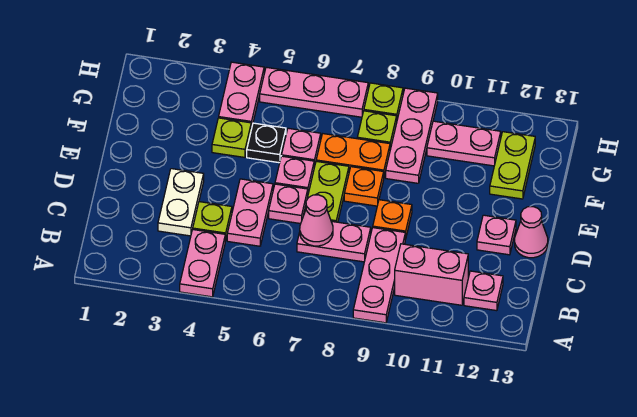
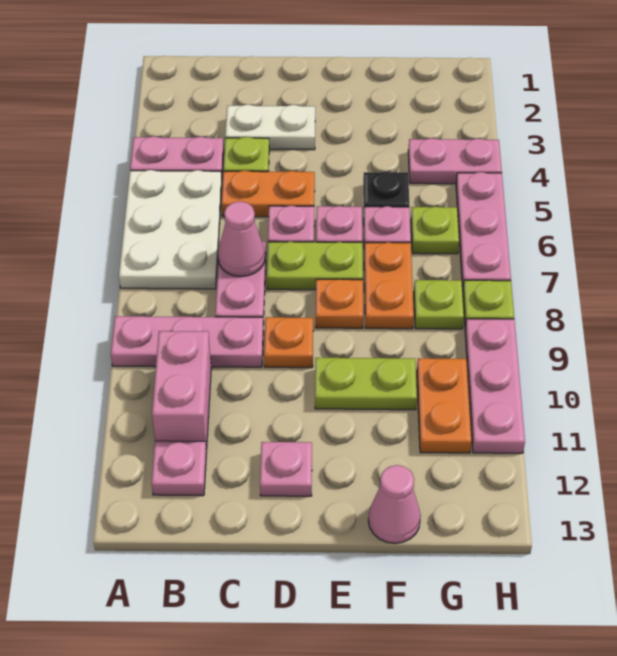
none -> white 2x3 plate [119,170,222,289]
pink 1x2 plate [227,179,273,246] -> orange 1x2 plate [222,171,315,217]
pink 1x1 cone [515,207,548,258] -> pink 1x1 cone moved to [368,465,421,543]
lime 1x1 plate [212,118,251,157] -> lime 1x1 plate moved to [411,207,459,254]
pink 1x3 plate [386,88,438,183] -> pink 1x3 plate turned to [465,319,525,453]
lime 1x2 plate [490,132,535,199] -> lime 1x2 plate moved to [315,358,417,410]
pink 1x2 plate [427,121,501,166] -> orange 1x2 plate [417,358,472,453]

